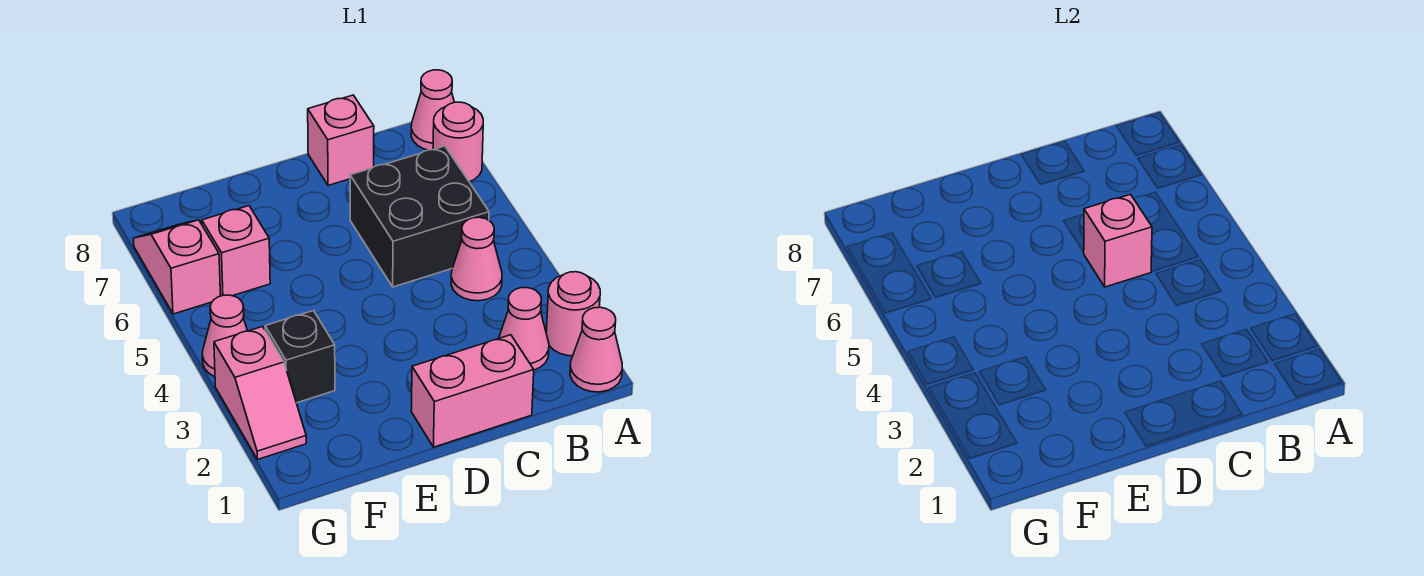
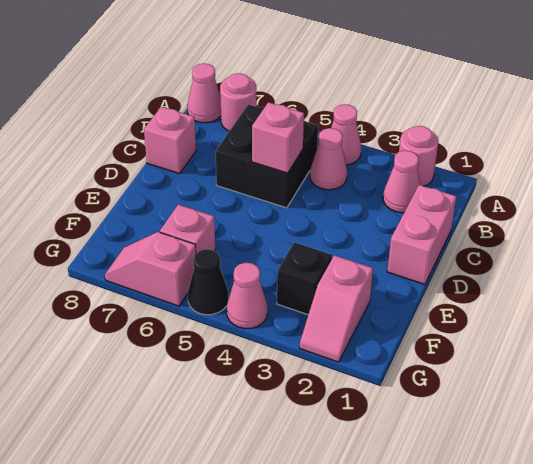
pink 1x1 cone [570,307,622,392] -> pink 1x1 cone moved to [331,104,361,165]
pink 1x2 slope [214,327,306,460] -> pink 1x2 slope turned to [300,255,373,362]
none -> black 1x1 cone [188,249,228,315]

